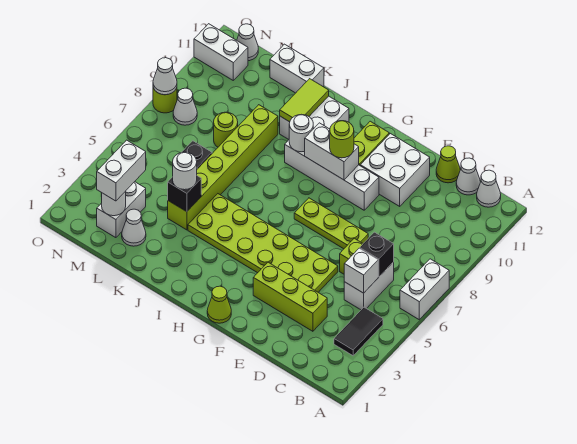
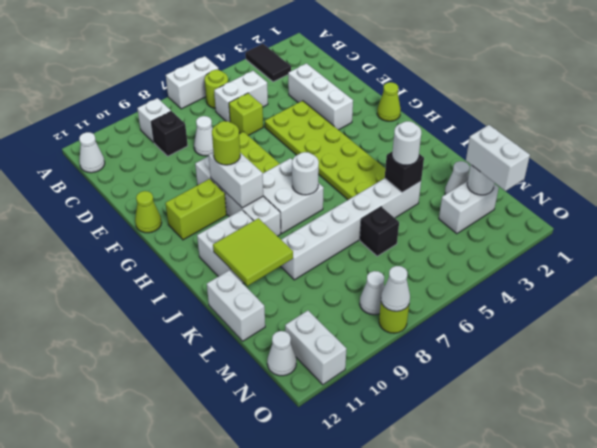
black 1x2 tile [334,307,383,356] -> black 1x2 tile turned to [245,44,291,82]
white 1x1 brick [344,248,378,293] -> white 1x1 brick moved to [137,98,171,142]
black 1x1 brick [360,232,394,277] -> black 1x1 brick moved to [151,111,188,156]
white 1x1 cone [456,158,480,195] -> white 1x1 cone moved to [194,116,213,156]
lime 1x3 brick [253,262,327,331] -> white 1x3 brick [288,63,353,130]
lime 1x1 cone [436,146,460,183] -> lime 1x1 cone moved to [135,191,162,233]
white 2x2 brick [360,134,430,206] -> white 2x2 brick moved to [263,158,324,233]
white 1x1 round brick [289,114,313,152] -> white 1x1 round brick moved to [292,152,319,195]
lime 1x2 tile [280,79,329,122] -> lime 2x2 tile [213,218,293,286]
lime 1x6 brick [168,105,278,230] -> white 1x6 brick [280,178,421,280]
lime 1x1 round brick [214,112,238,147] -> lime 1x1 round brick moved to [205,70,228,108]
white 1x2 brick [97,140,146,201] -> white 1x2 brick turned to [466,125,530,191]

